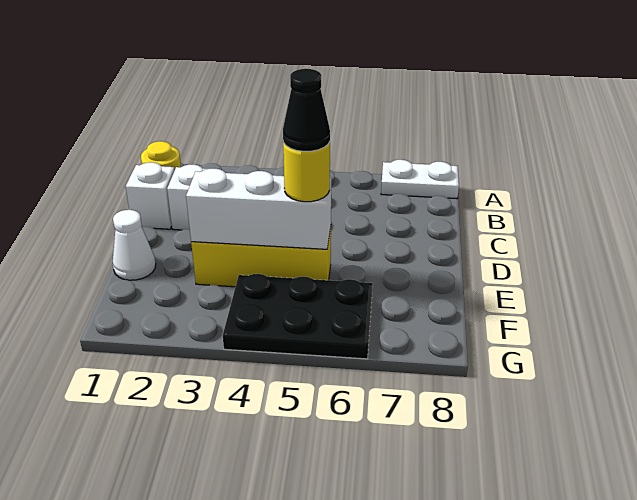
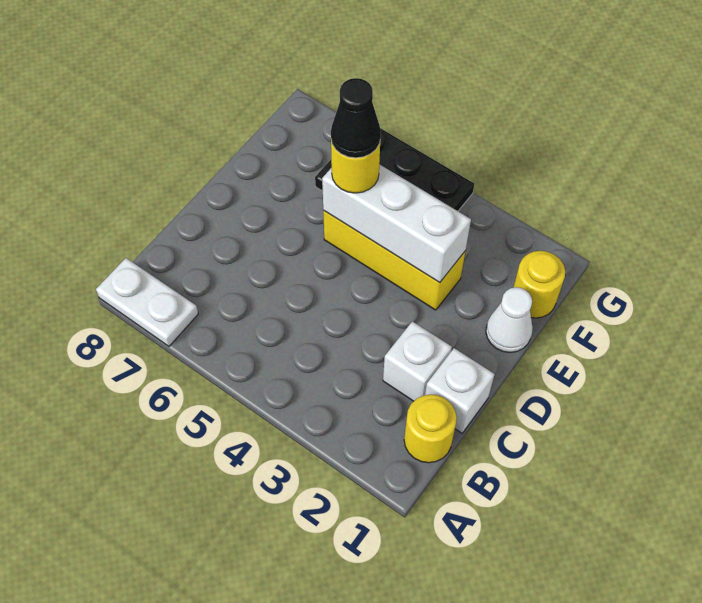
none -> yellow 1x1 round brick [513,251,565,318]

